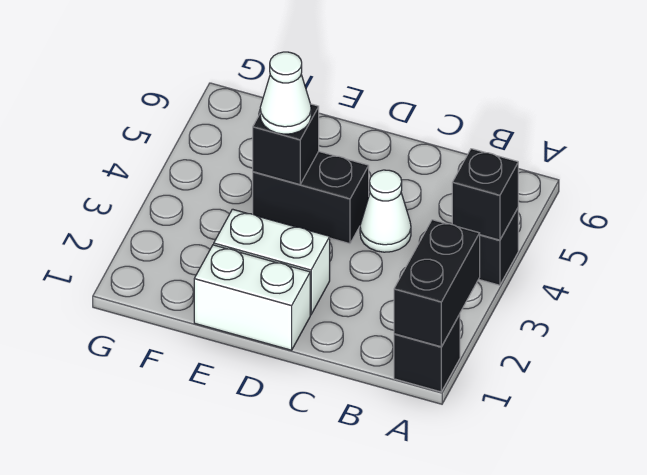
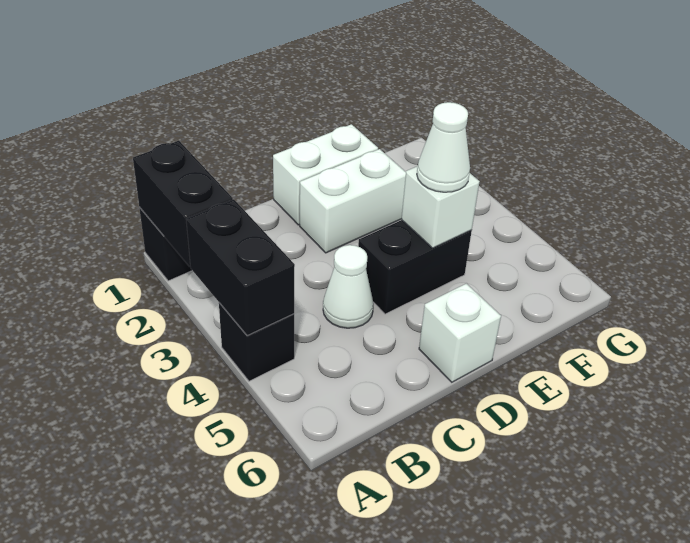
black 1x1 brick [452,149,518,240] -> black 1x2 brick [186,199,295,336]
none -> white 1x1 brick [419,284,501,382]
black 1x1 brick [253,104,319,185] -> white 1x1 brick [401,166,480,248]

